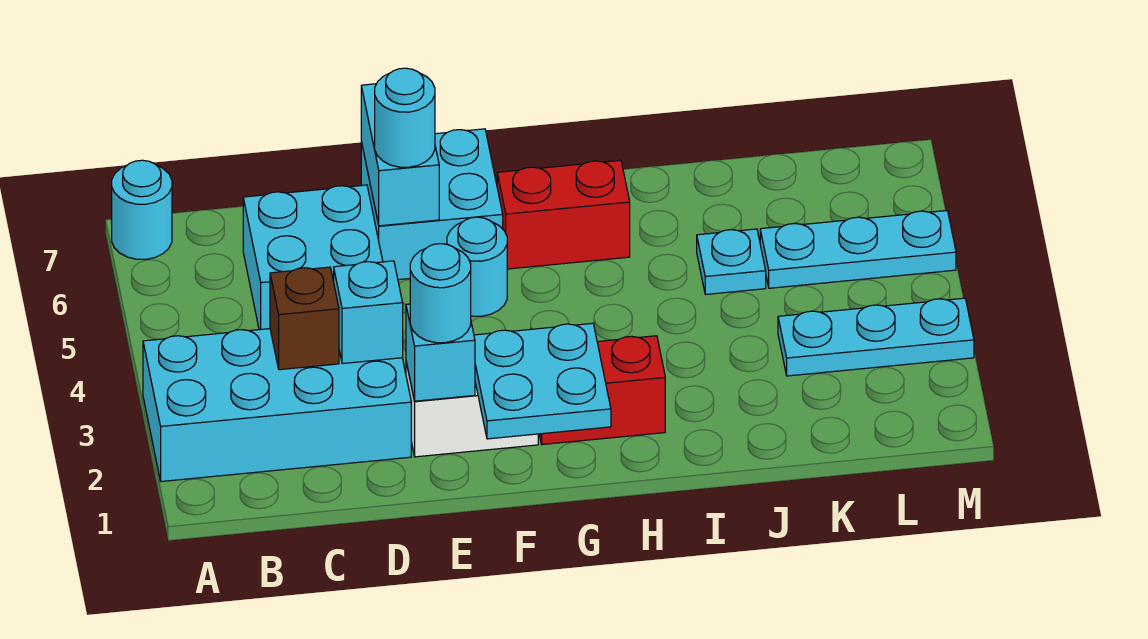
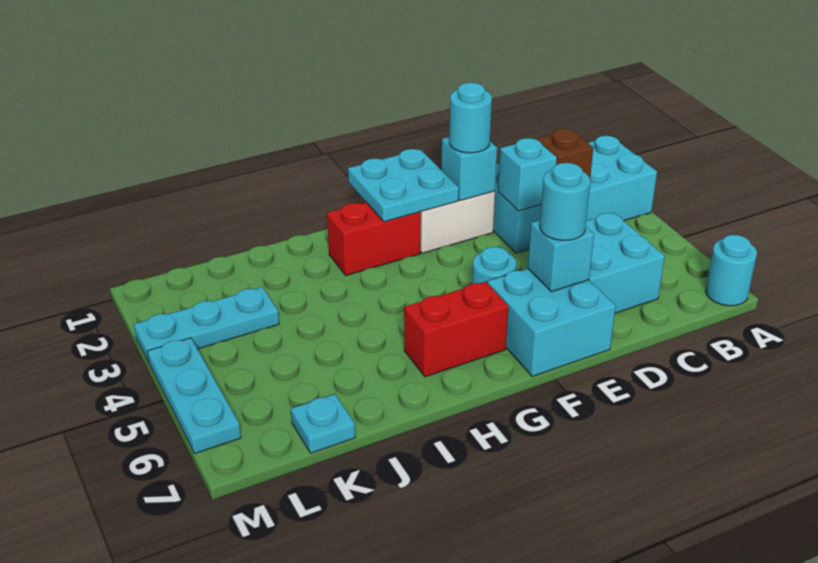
cyan 1x2 brick [361,84,439,226] -> cyan 1x1 brick [528,220,594,292]
cyan 1x1 plate [697,229,766,294] -> cyan 1x1 plate moved to [291,394,355,453]
cyan 1x3 plate [760,211,956,288] -> cyan 1x3 plate turned to [147,338,241,453]

